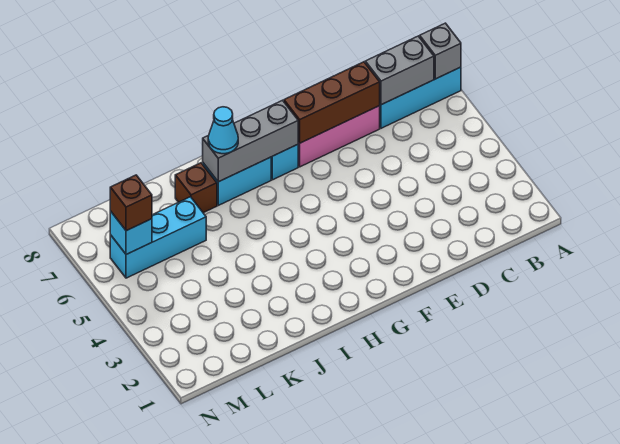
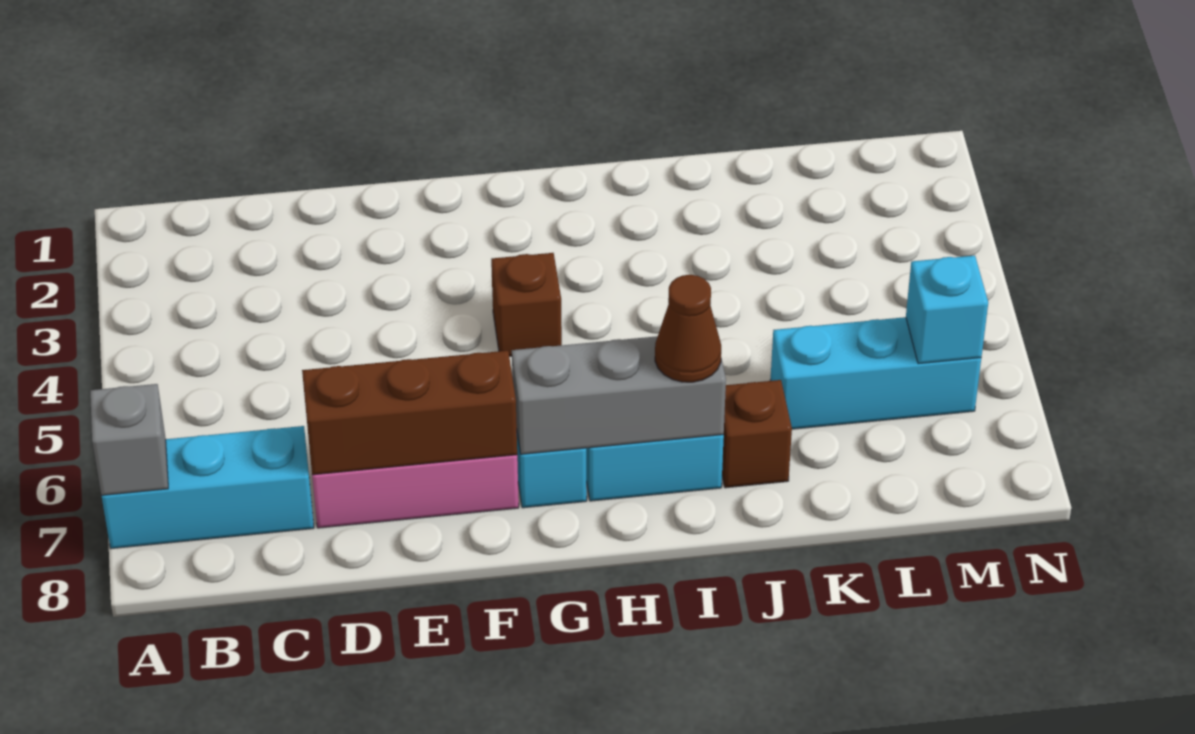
grey 1x2 brick [365,36,434,105] -> none
cyan 1x1 cone [208,107,238,154] -> brown 1x1 cone [655,275,721,382]
brown 1x1 brick [110,175,152,231] -> brown 1x1 brick moved to [491,253,562,356]

